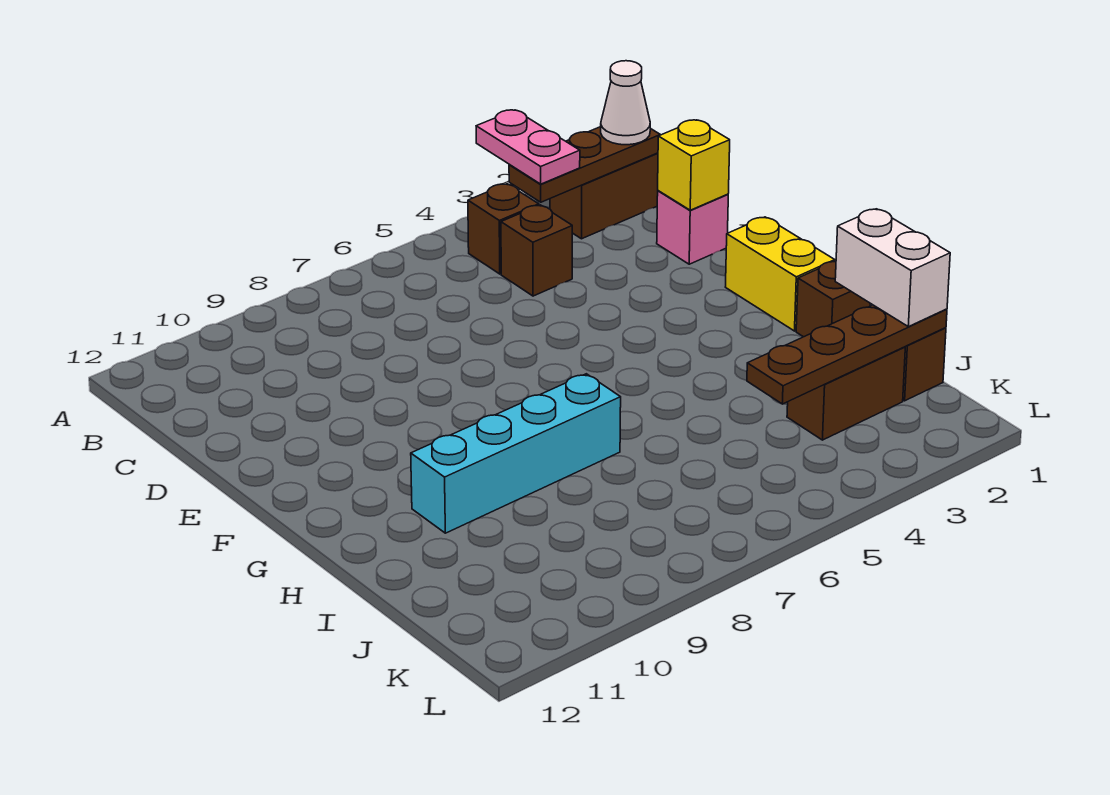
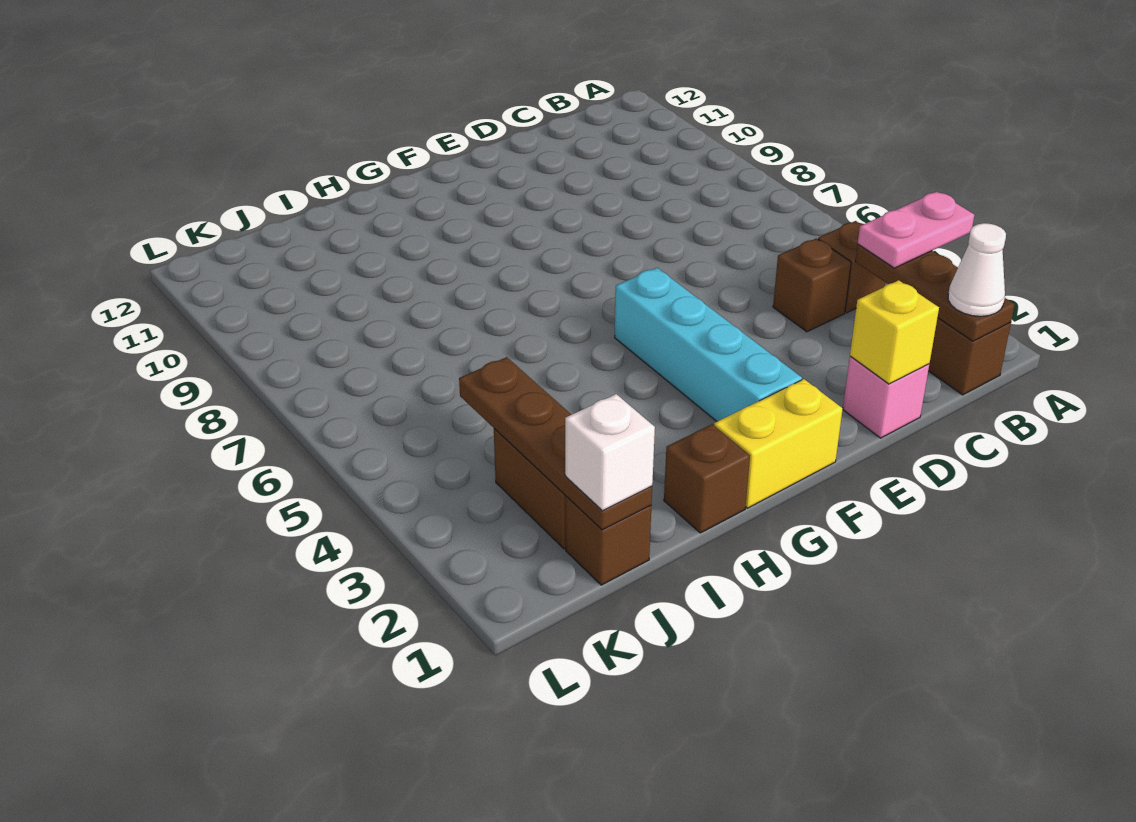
cyan 1x4 brick [411,374,621,533] -> cyan 1x4 brick moved to [615,268,802,421]
white 1x2 brick [835,209,950,327] -> white 1x1 brick [565,394,655,511]

